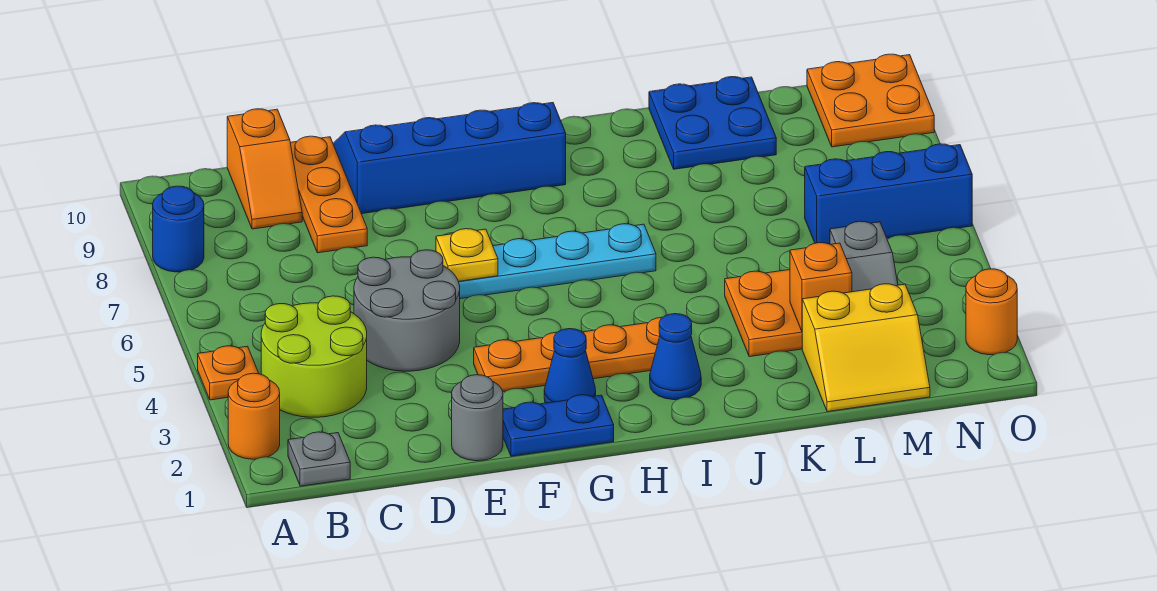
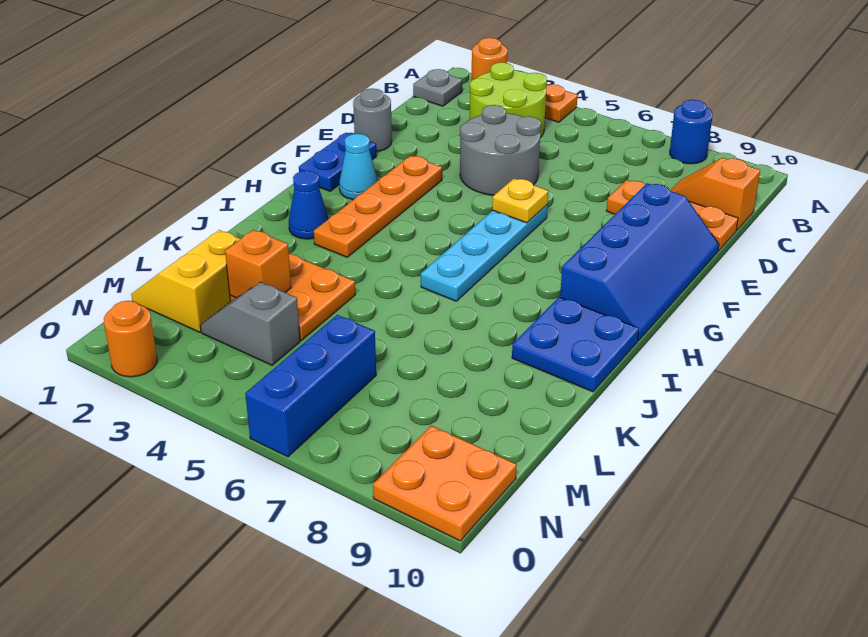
blue 1x1 cone [544,329,596,403] -> cyan 1x1 cone [339,134,378,200]
blue 2x2 plate [649,77,776,169] -> blue 2x2 plate moved to [512,297,639,392]

